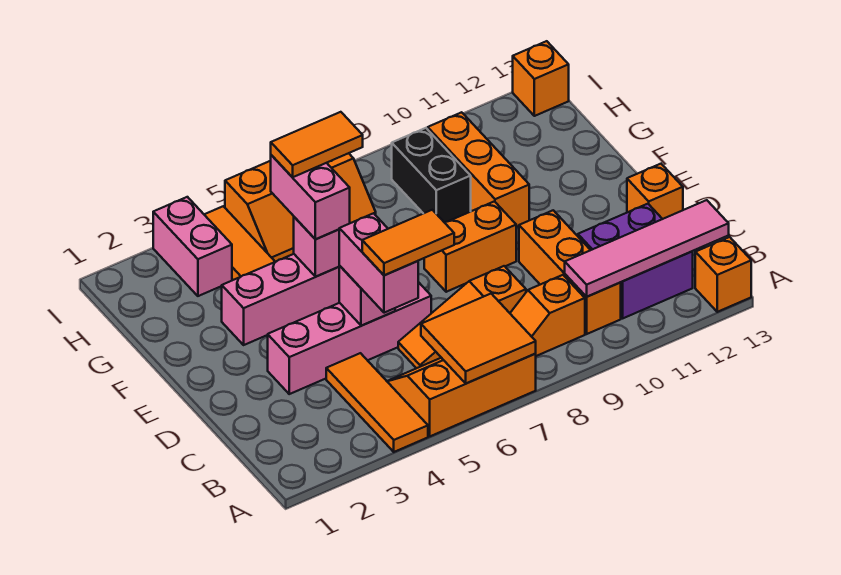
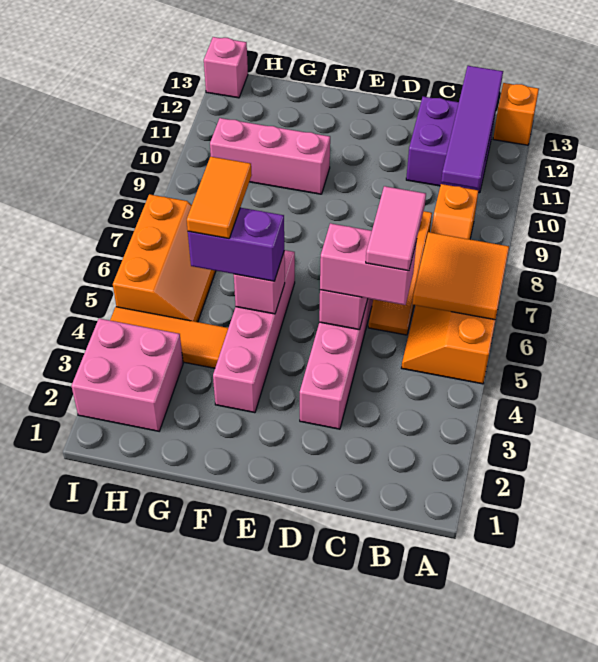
orange 1x3 tile [326,353,428,452] -> none
orange 1x3 brick [519,210,621,334] -> none
pink 1x4 tile [565,200,729,297] -> purple 1x4 tile [441,66,503,189]
orange 1x2 tile [362,210,454,275] -> pink 1x2 tile [366,186,426,271]
orange 1x1 brick [627,164,683,219] -> none
orange 1x2 brick [424,201,516,292] -> none
pink 1x2 brick [271,155,350,239] -> purple 1x2 brick [188,208,284,281]
orange 1x3 brick [428,112,529,227] -> pink 1x3 brick [210,118,330,194]
black 1x2 brick [392,128,471,223] -> none
pink 1x2 brick [153,197,232,296] -> pink 2x2 brick [71,319,183,431]
orange 1x1 brick [513,41,569,116] -> pink 1x1 brick [204,37,248,98]

